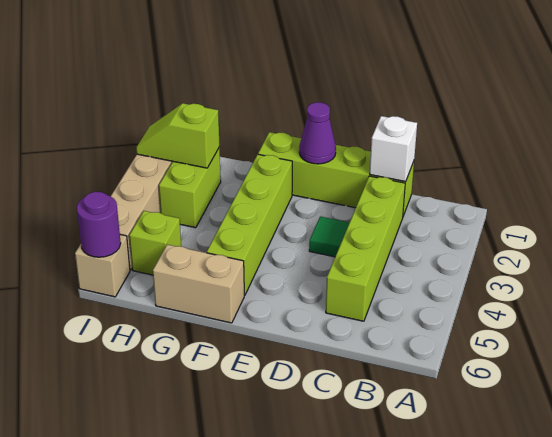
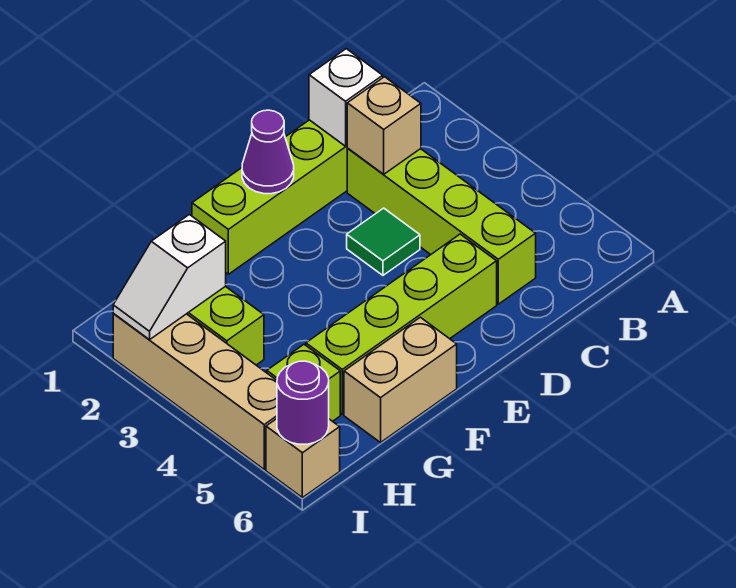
none -> tan 1x1 brick [347,77,421,174]
lime 1x4 brick [207,154,292,295] -> lime 1x4 brick turned to [306,234,497,414]
lime 1x2 slope [136,103,220,168] -> white 1x2 slope [113,215,226,340]

